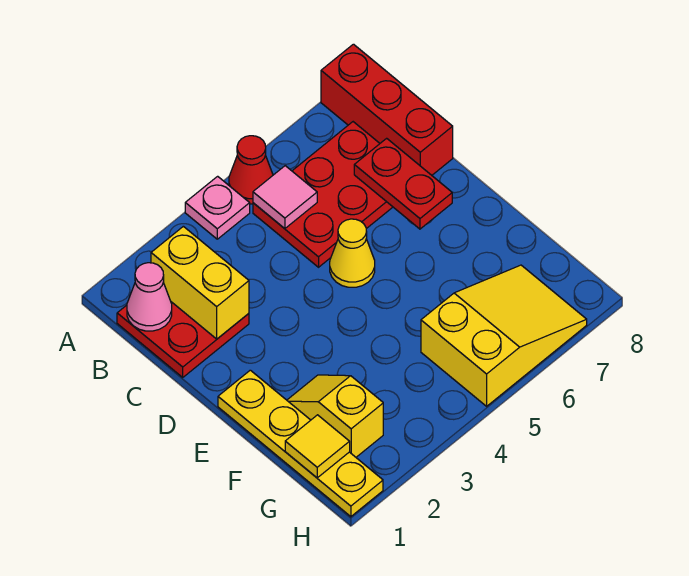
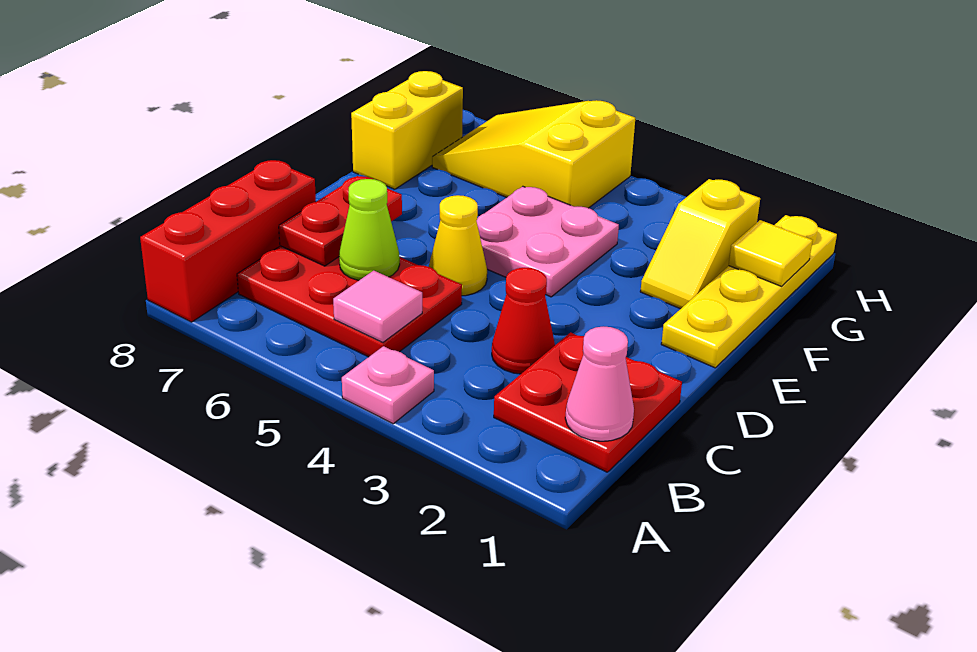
red 1x1 cone [229,136,273,204] -> red 1x1 cone moved to [492,268,555,374]
yellow 1x2 brick [151,226,249,339] -> yellow 1x2 brick moved to [351,71,463,189]
none -> lime 1x1 cone [339,179,400,280]
none -> pink 2x2 plate [477,186,619,297]

